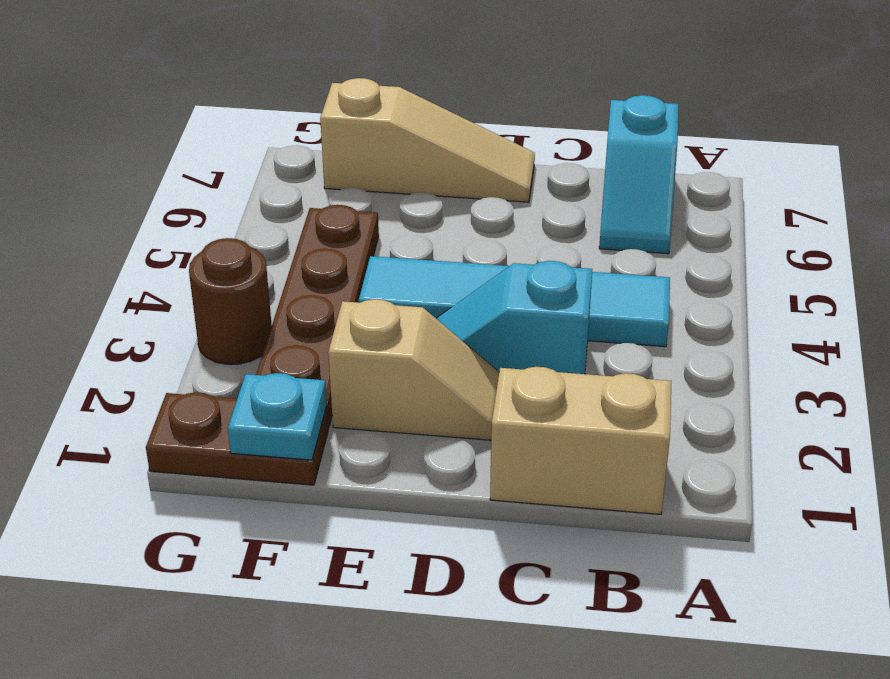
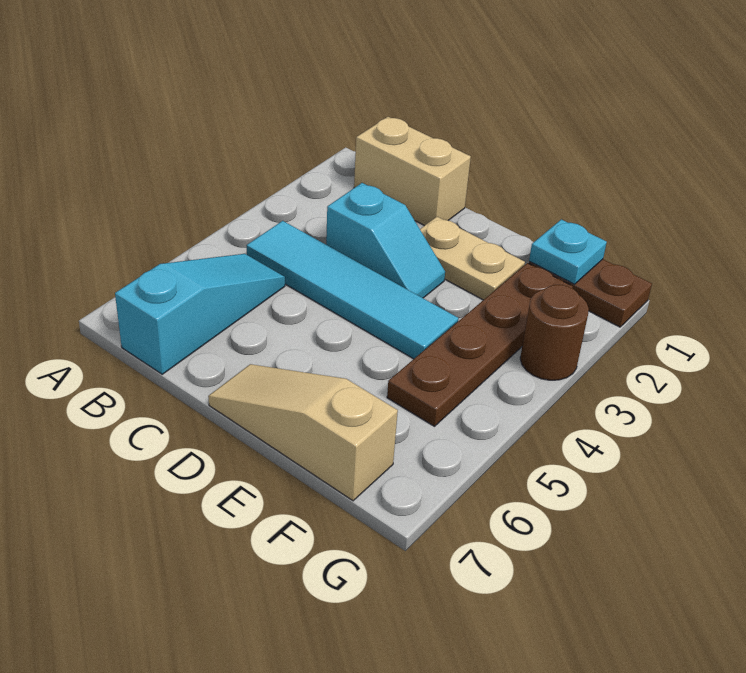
cyan 1x2 slope [599,95,679,254] -> cyan 1x3 slope [115,254,285,374]
tan 1x2 slope [328,299,499,440] -> tan 1x2 plate [420,217,525,300]

